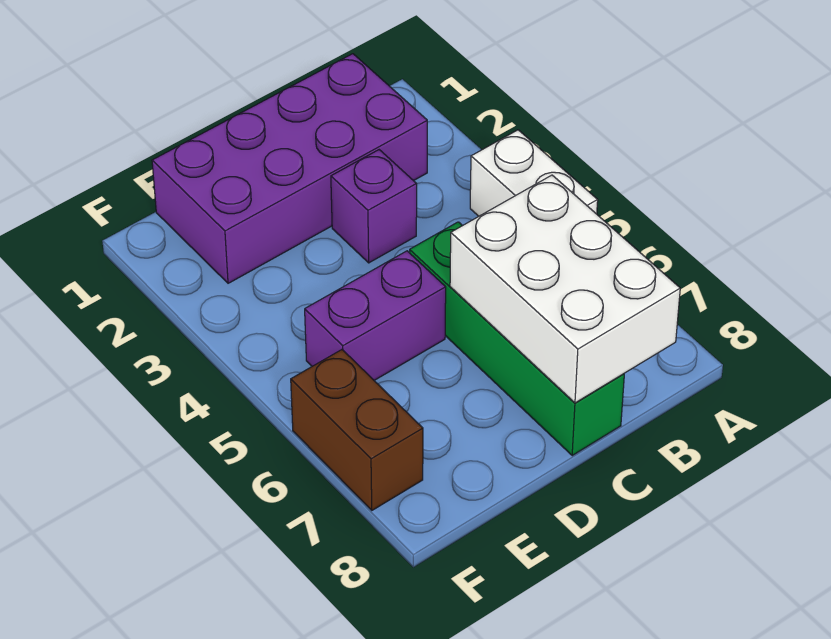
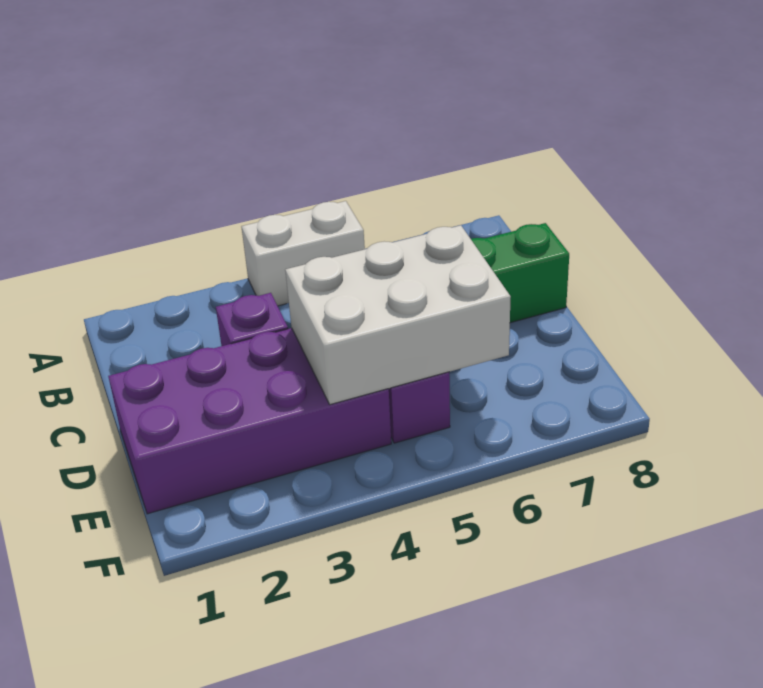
purple 2x4 brick [152,54,427,283] -> purple 2x4 brick turned to [108,328,391,514]
white 2x3 brick [450,175,680,403] -> white 2x3 brick moved to [285,225,511,405]
brown 1x2 brick [291,350,423,510] -> none

